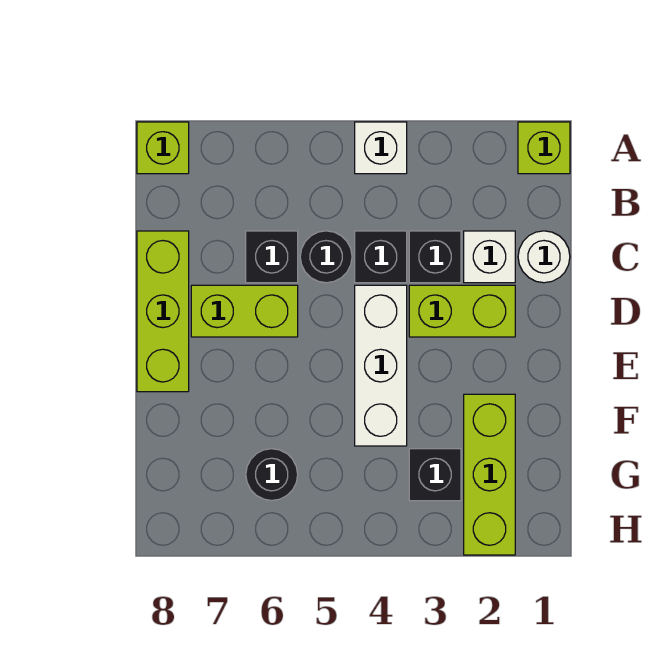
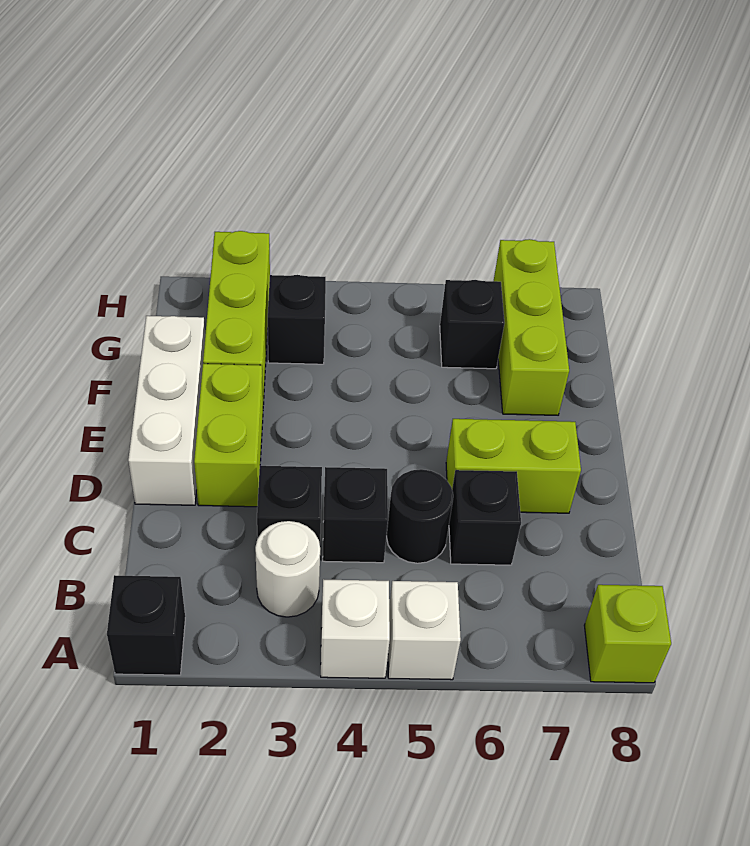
lime 1x1 brick [518,122,570,174] -> black 1x1 brick [107,575,185,675]
white 1x1 round brick [518,231,570,283] -> white 1x1 round brick moved to [255,521,320,617]
white 1x1 brick [464,231,515,283] -> white 1x1 brick moved to [388,581,461,680]
lime 1x3 brick [137,231,189,392] -> lime 1x3 brick moved to [494,239,569,415]
lime 1x2 brick [409,285,515,337] -> lime 1x2 brick turned to [194,364,263,507]
white 1x3 brick [355,285,407,446] -> white 1x3 brick moved to [128,316,205,505]
black 1x1 round brick [246,449,298,500] -> black 1x1 brick [440,280,504,369]

